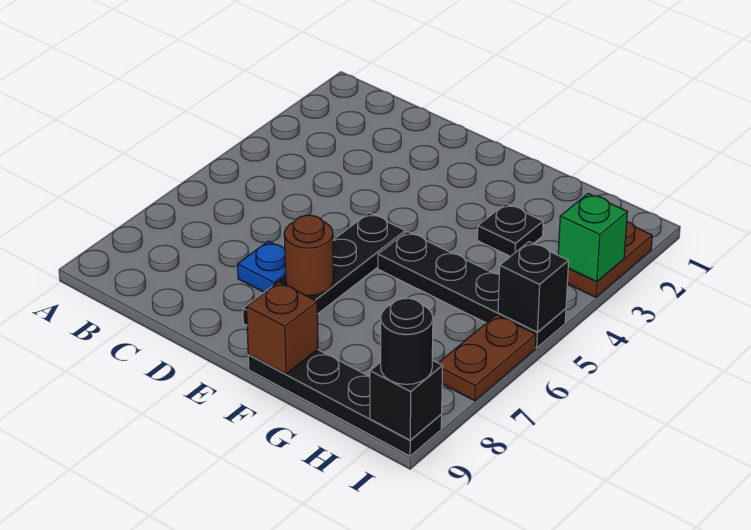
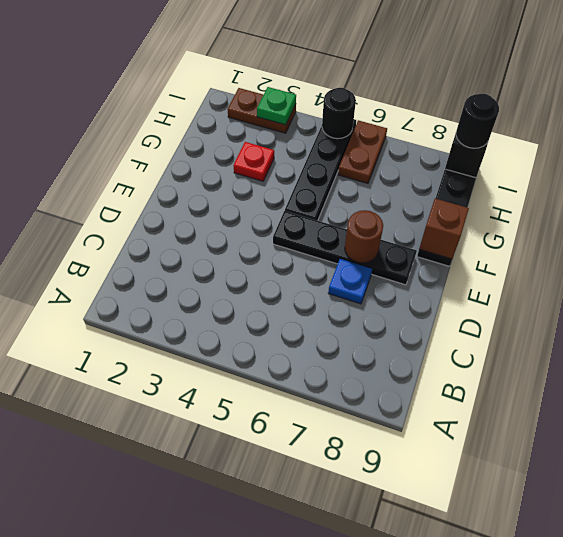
black 1x1 plate [477,204,543,256] -> red 1x1 plate [233,142,274,181]
green 1x1 brick [558,194,627,282] -> green 1x1 plate [257,87,296,125]
black 1x1 brick [498,242,569,332] -> black 1x1 round brick [322,88,356,139]
brown 1x2 plate [439,315,536,401] -> brown 1x2 plate turned to [338,120,387,183]

